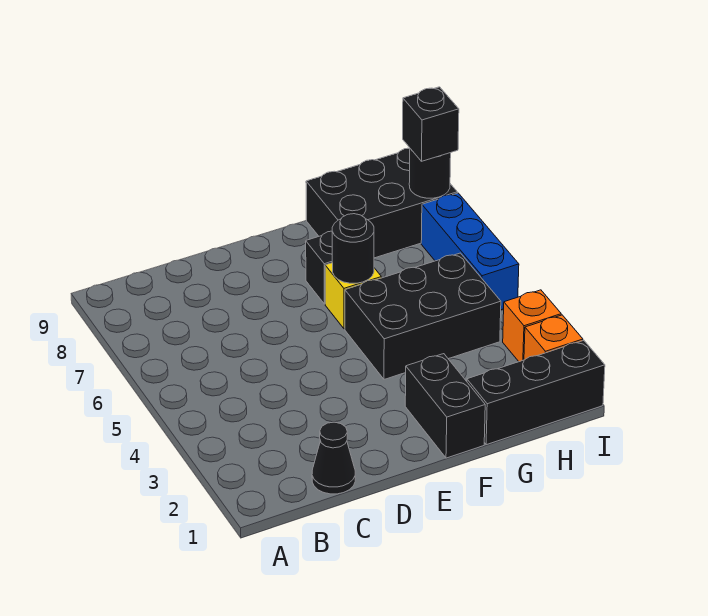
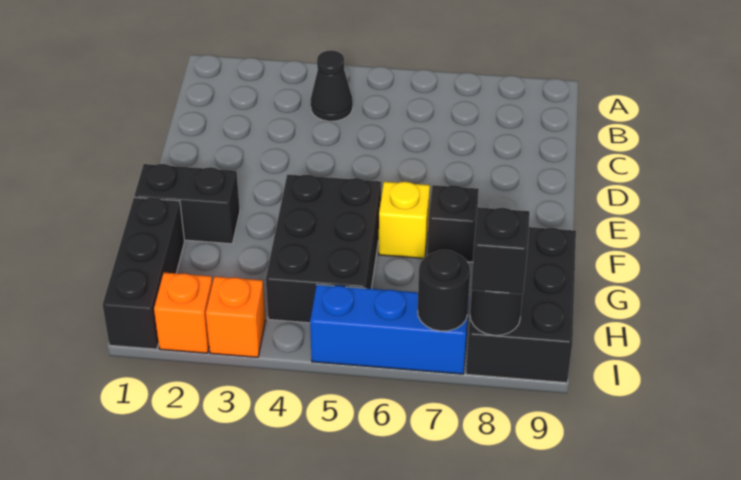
black 1x1 cone [312,422,355,494] -> black 1x1 cone moved to [311,50,353,121]
black 1x1 round brick [332,214,374,283] -> black 1x1 round brick moved to [418,250,470,331]

